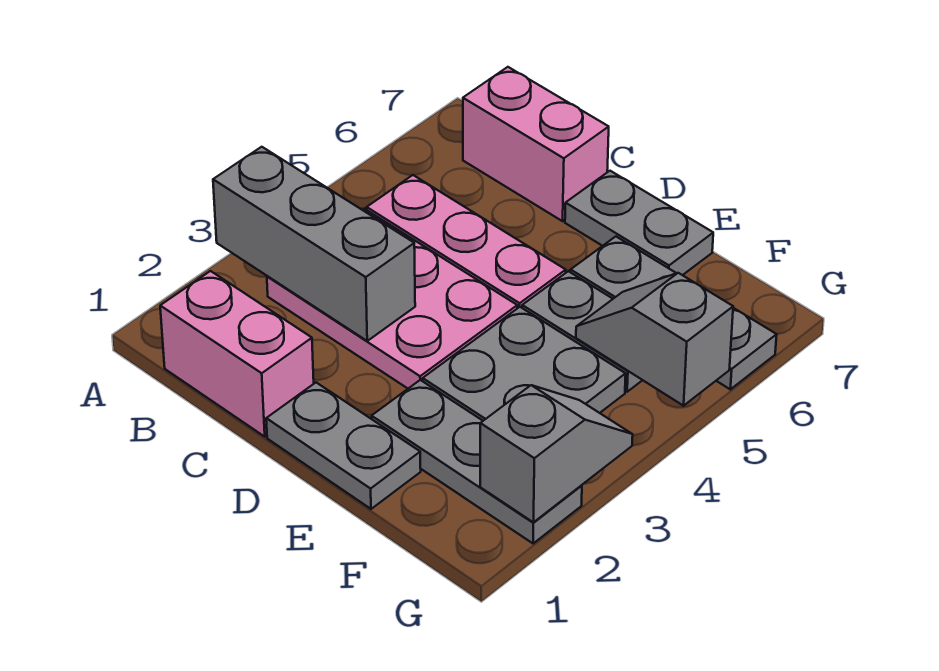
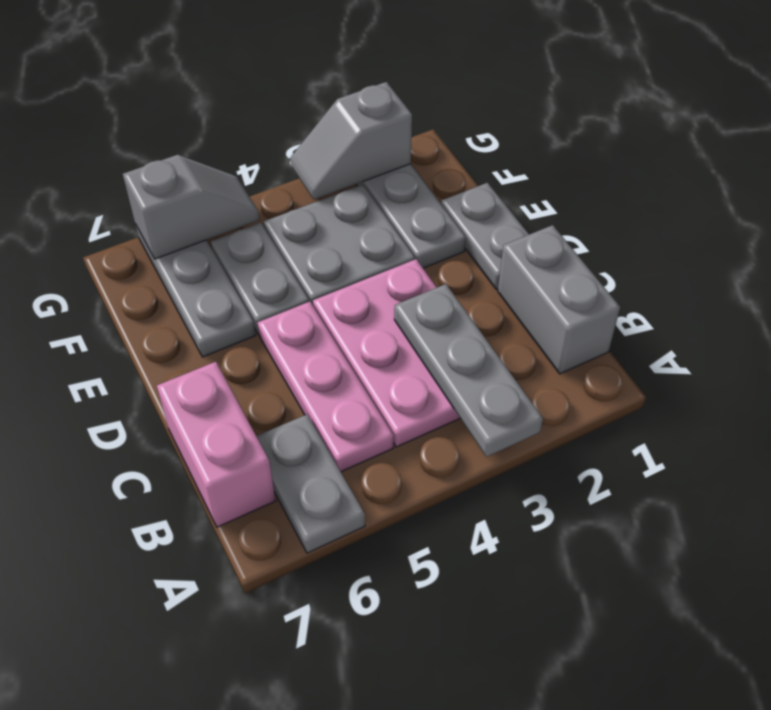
grey 1x3 brick [213,147,415,341] -> grey 1x3 plate [394,284,543,457]
pink 1x2 brick [160,271,314,437] -> grey 1x2 brick [498,225,620,374]
grey 1x2 plate [565,171,713,275] -> grey 1x2 plate moved to [256,414,365,553]
grey 1x2 slope [576,273,733,406] -> grey 1x2 slope turned to [123,155,260,259]

